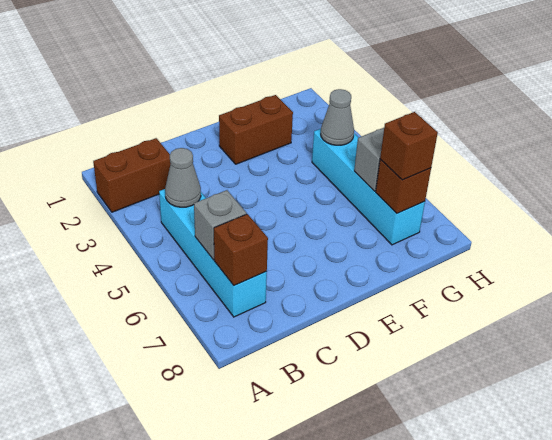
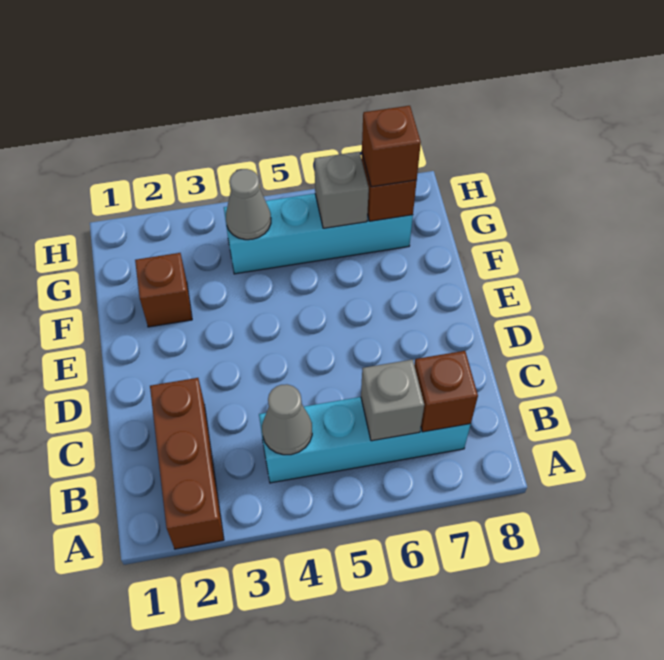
brown 1x2 brick [93,138,171,212] -> brown 1x3 brick [150,378,224,549]
brown 1x2 brick [219,95,293,164] -> brown 1x1 brick [135,253,192,327]

